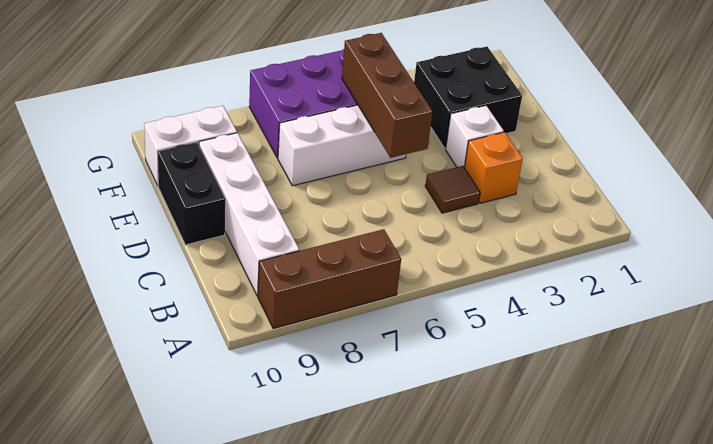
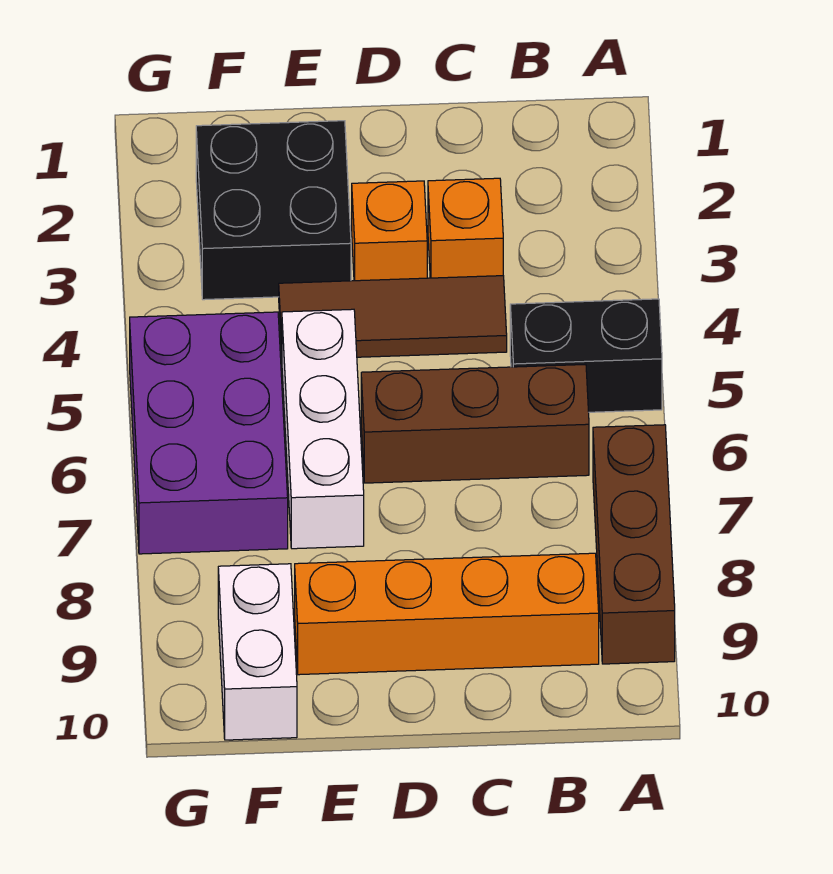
white 1x4 brick [199,133,299,296] -> orange 1x4 brick [295,553,599,675]
brown 1x1 tile [425,166,480,213] -> brown 1x3 tile [279,276,507,357]
white 1x1 brick [446,106,504,167] -> orange 1x1 brick [352,181,427,281]
brown 1x3 brick [342,33,433,158] -> brown 1x3 brick moved to [361,364,589,483]
black 1x2 brick [158,142,225,245] -> black 1x2 brick moved to [510,299,662,412]

